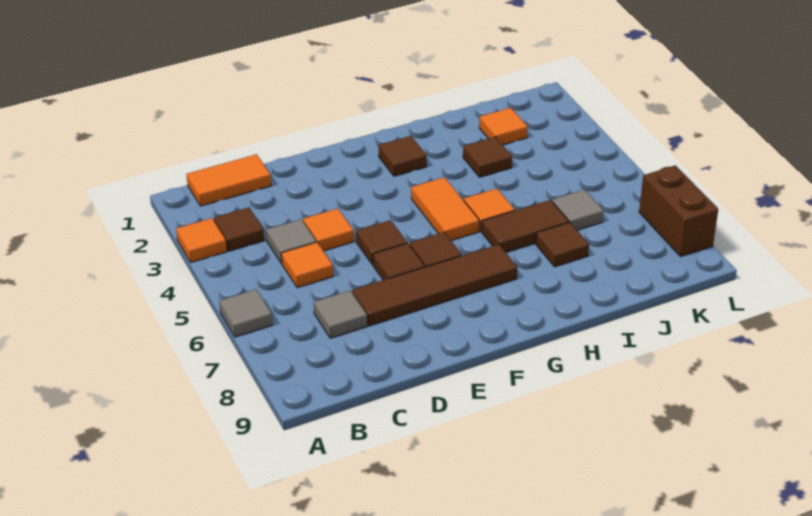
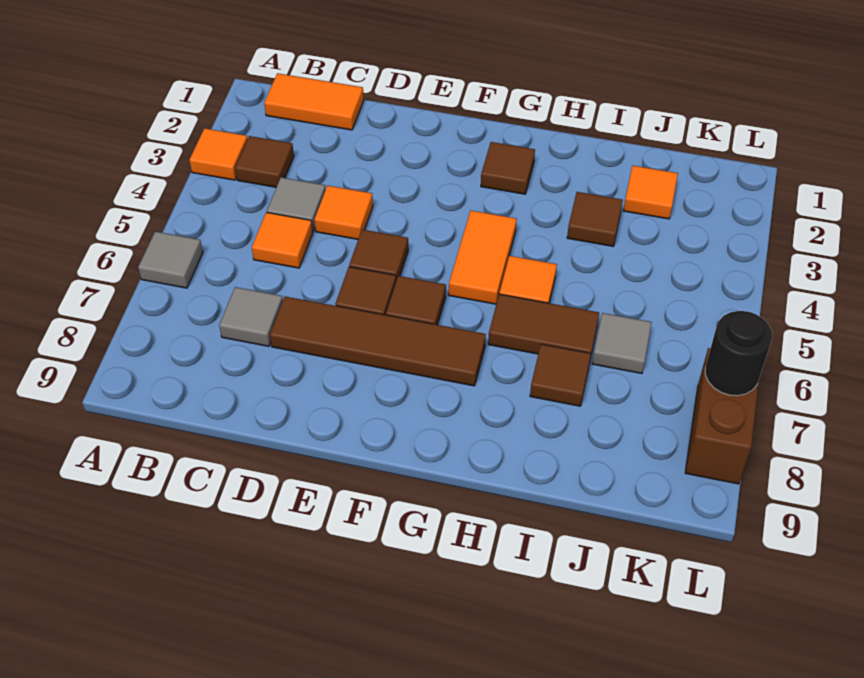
none -> black 1x1 round brick [705,311,772,396]

